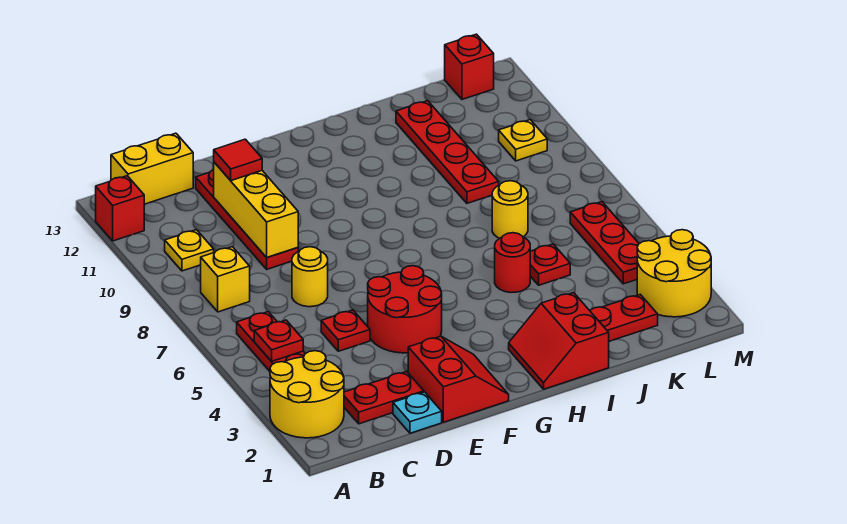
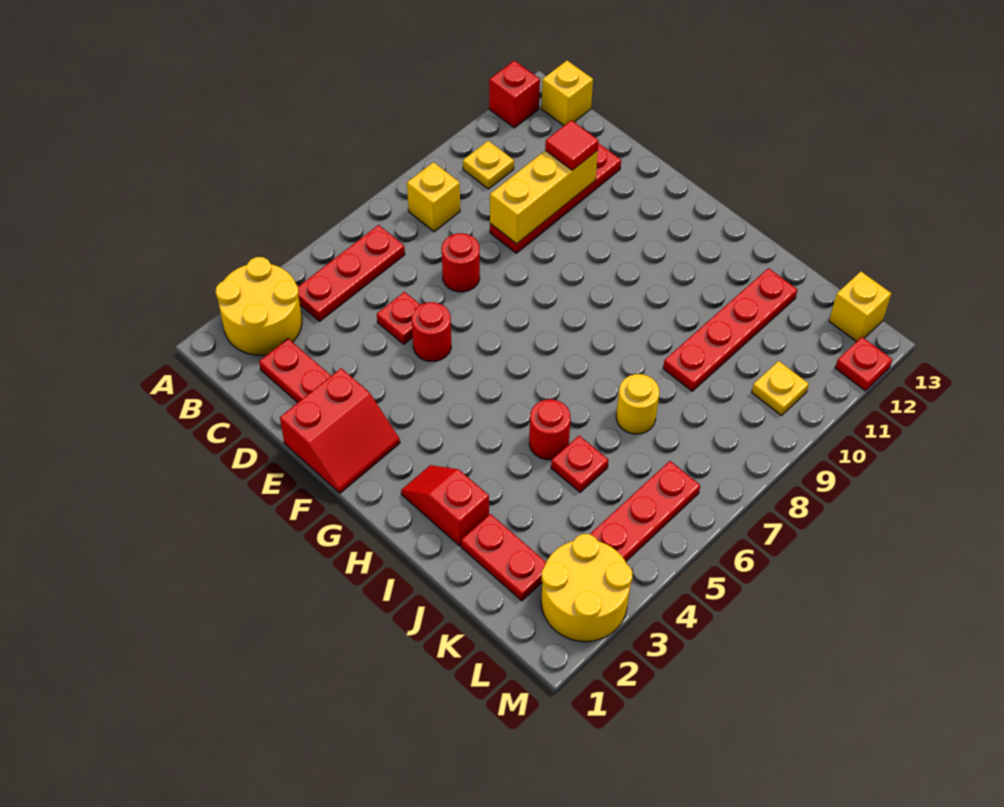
red 1x1 plate [254,320,303,361] -> red 1x1 plate moved to [835,337,892,391]
yellow 1x2 brick [111,133,193,204] -> yellow 1x1 brick [541,60,593,126]
cyan 1x1 plate [393,392,442,433] -> none
yellow 1x1 round brick [292,247,328,307] -> red 1x1 round brick [442,233,480,292]
red 2x2 round brick [368,266,442,353] -> red 1x1 round brick [412,302,451,361]
red 2x2 slope [509,293,609,389] -> red 1x2 slope [401,465,489,546]
red 1x1 brick [445,34,494,99] -> yellow 1x1 brick [829,272,891,342]

